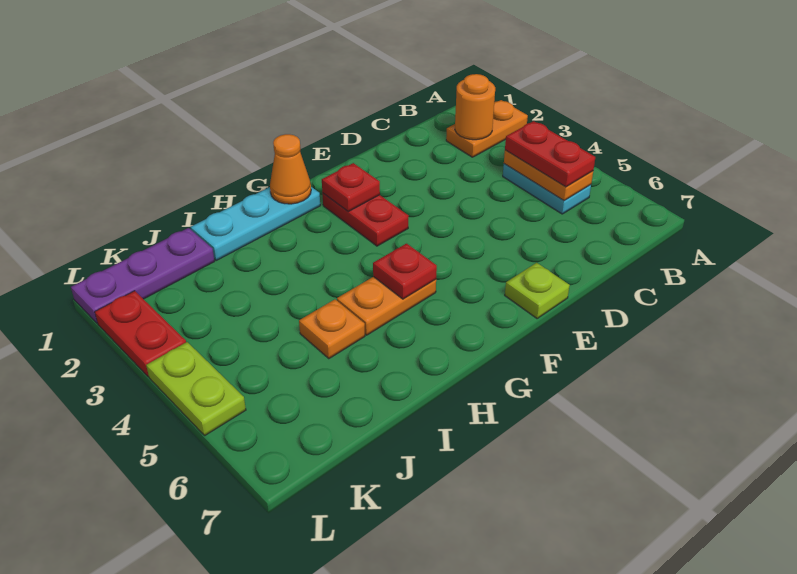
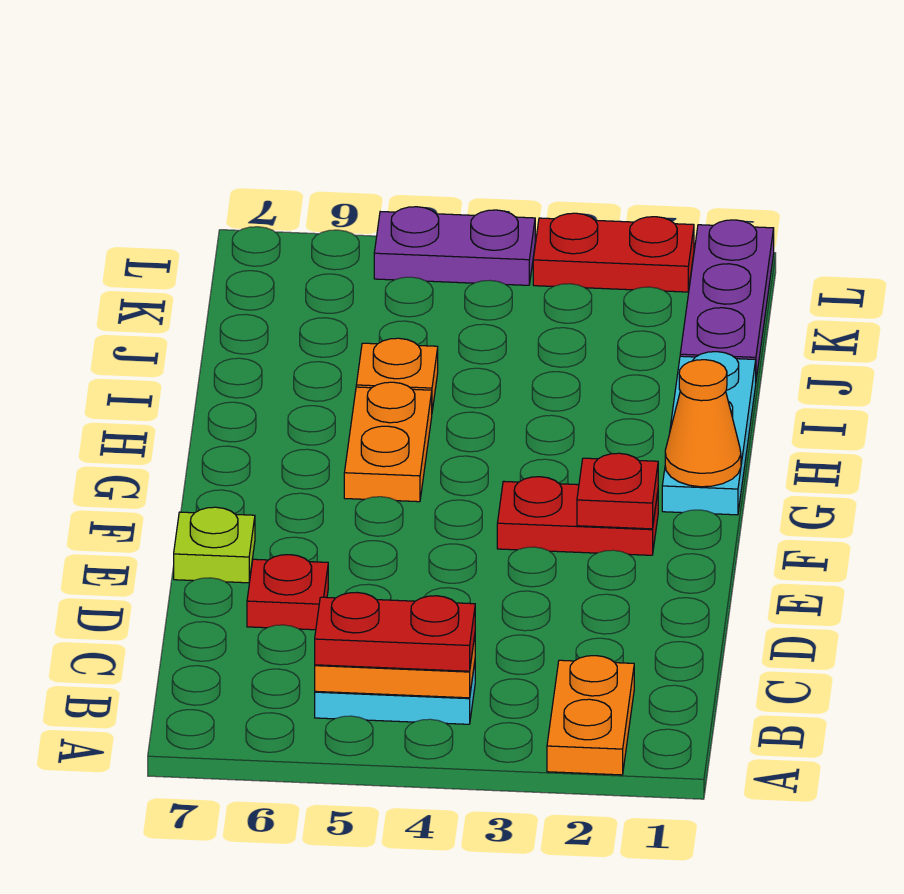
orange 1x1 round brick [455,74,495,140] -> none
red 1x1 plate [373,244,437,299] -> red 1x1 plate moved to [247,555,328,630]
lime 1x2 plate [146,342,246,436] -> purple 1x2 plate [374,207,535,285]

